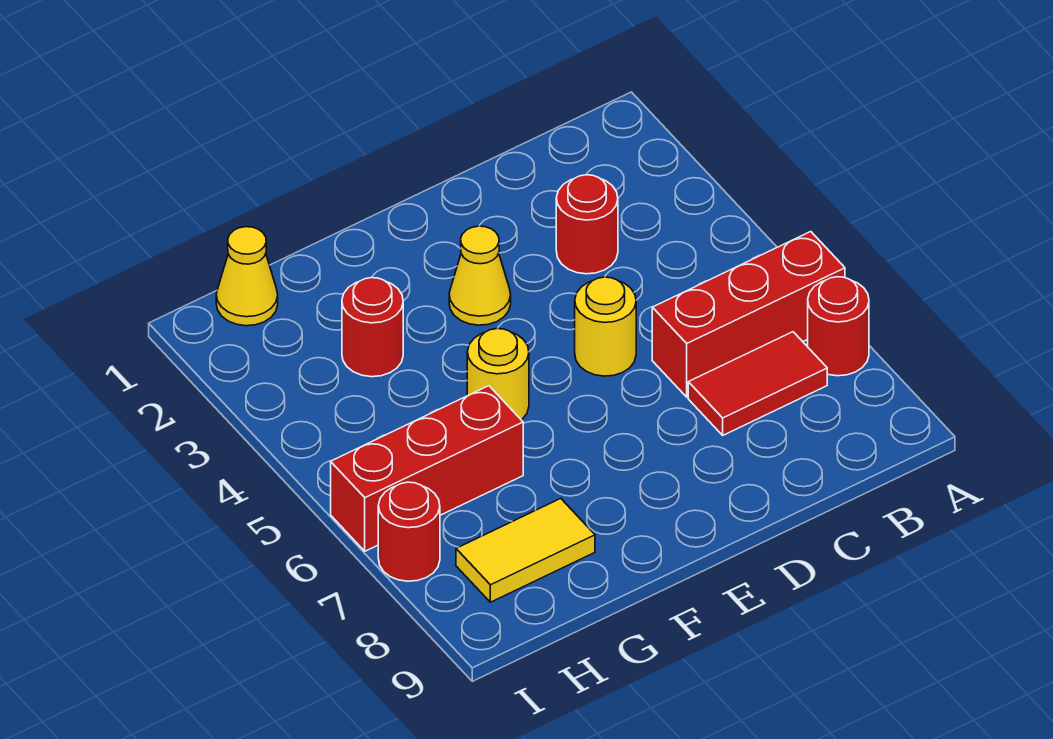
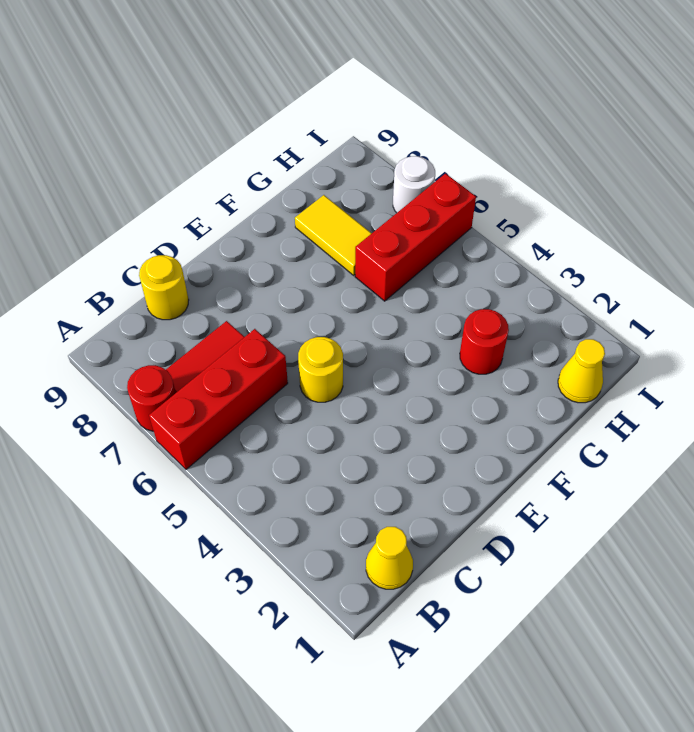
red 1x1 round brick [556,175,618,274] -> none
yellow 1x1 cone [449,226,511,325] -> yellow 1x1 cone moved to [366,527,413,589]
yellow 1x1 round brick [467,329,529,420] -> yellow 1x1 round brick moved to [139,255,189,320]
yellow 1x2 tile [456,498,595,602] -> yellow 1x2 tile turned to [295,195,372,275]
red 1x1 round brick [378,482,440,581] -> white 1x1 round brick [393,156,435,213]

